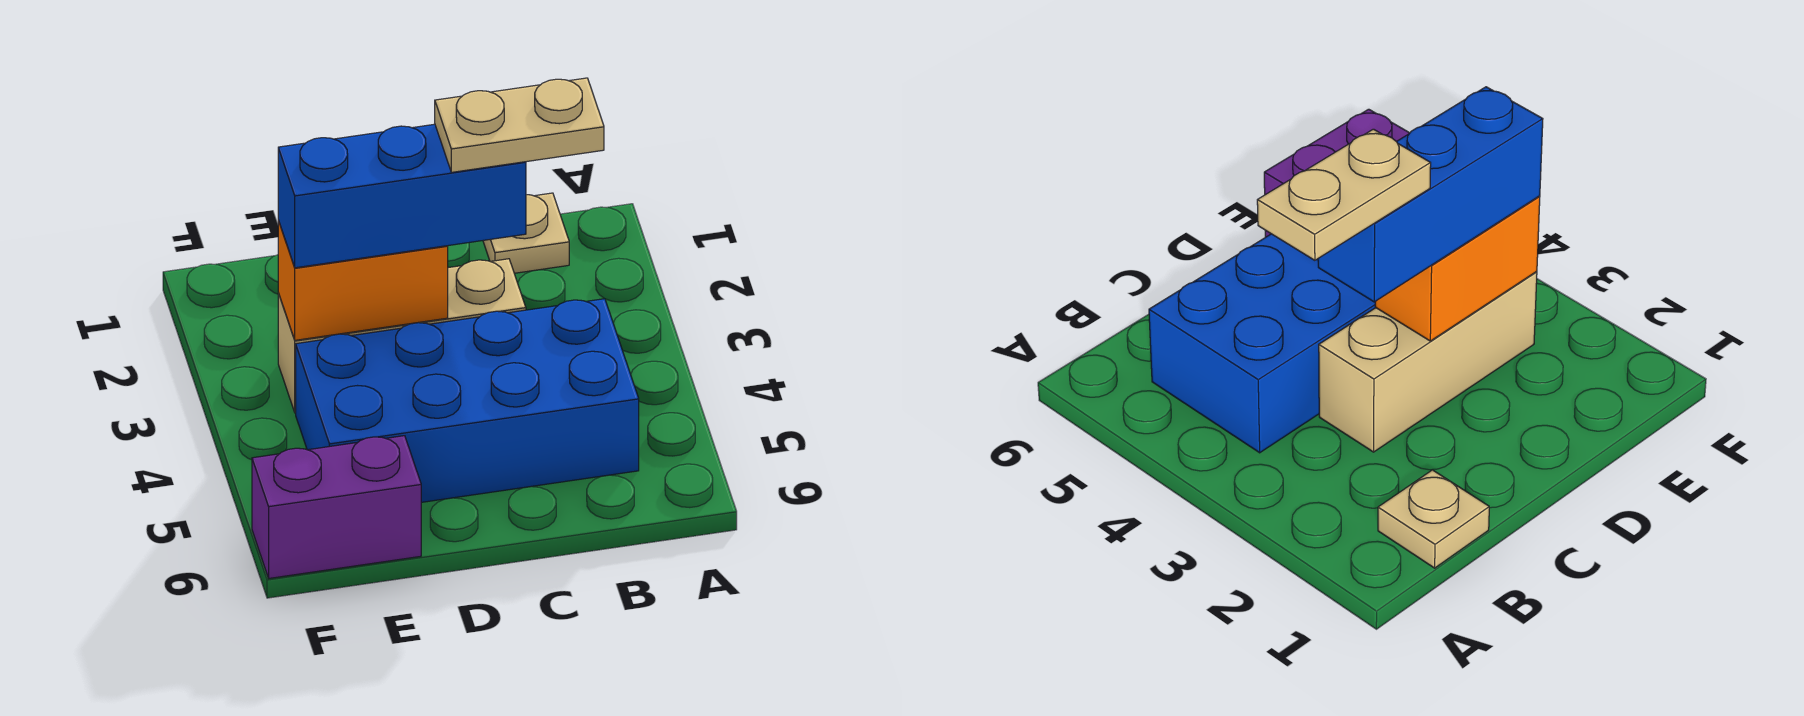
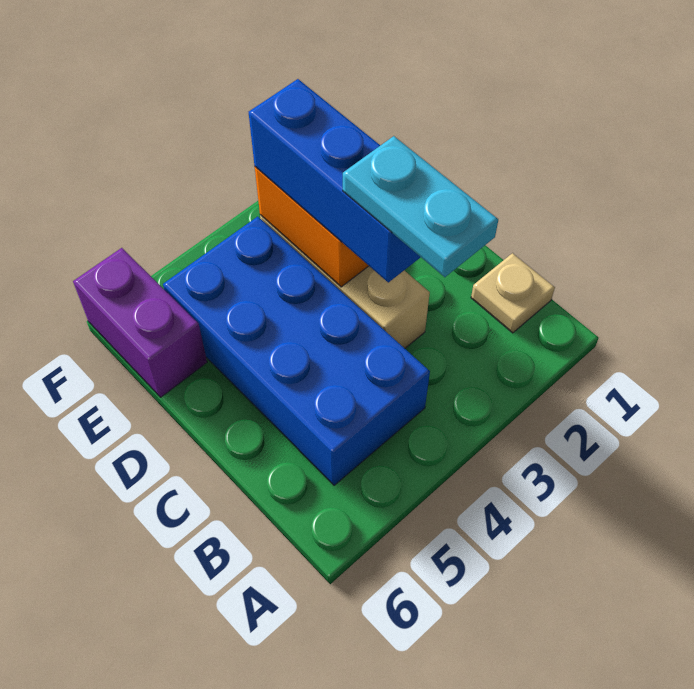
tan 1x2 plate [435,78,604,172] -> cyan 1x2 plate [343,136,498,277]

